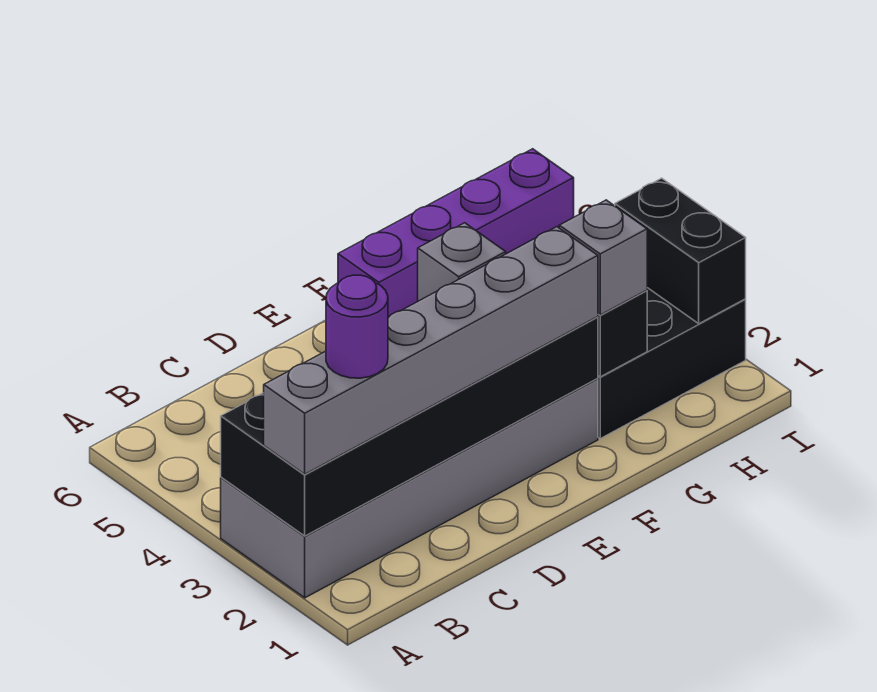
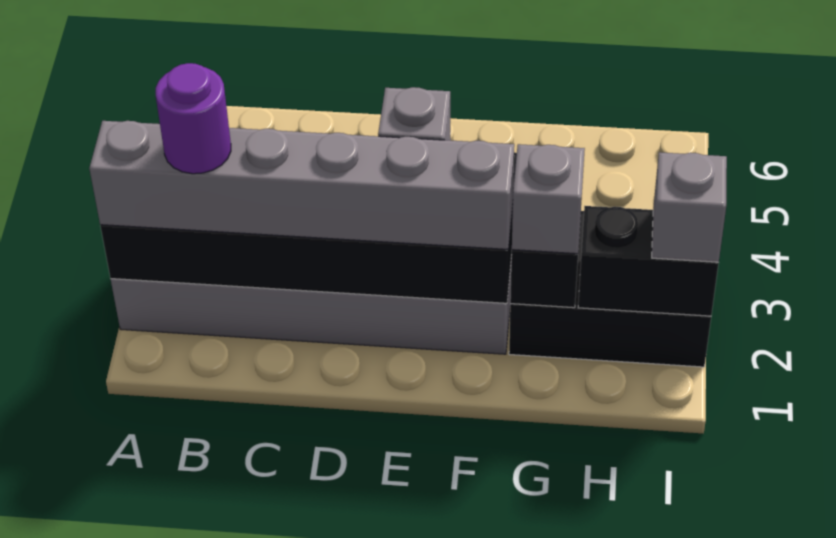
purple 1x4 brick [338,149,574,317] -> none
black 1x2 brick [615,178,746,324] -> black 1x2 brick turned to [578,206,719,316]
none -> grey 1x1 brick [652,152,727,262]

